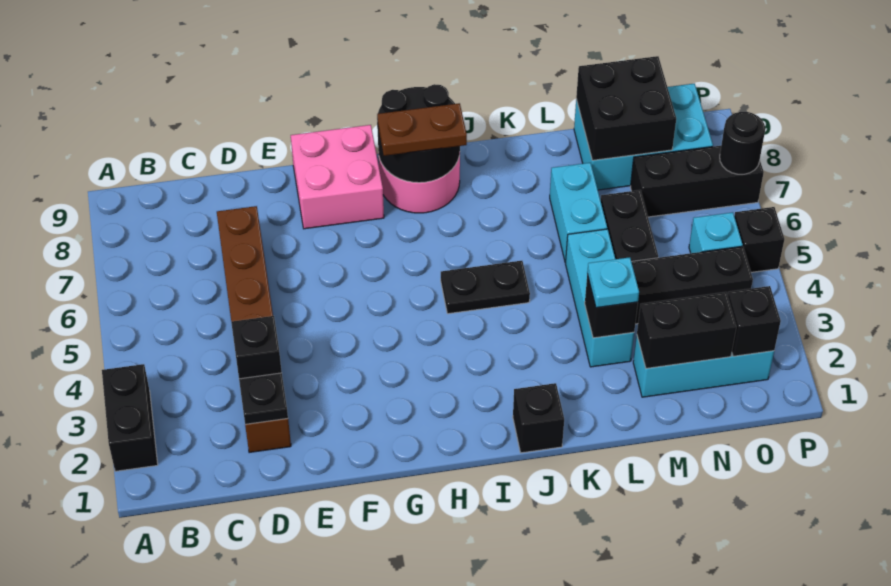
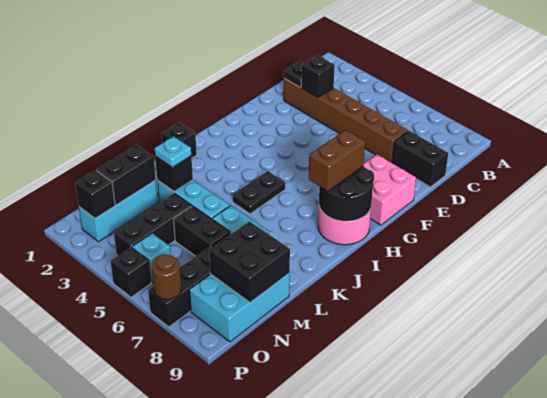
black 1x2 brick [102,364,158,471] -> black 1x2 brick moved to [392,131,448,187]
brown 1x2 plate [377,103,467,156] -> brown 1x2 brick [309,130,365,191]
black 1x1 round brick [720,112,765,174] -> brown 1x1 round brick [151,255,181,299]

